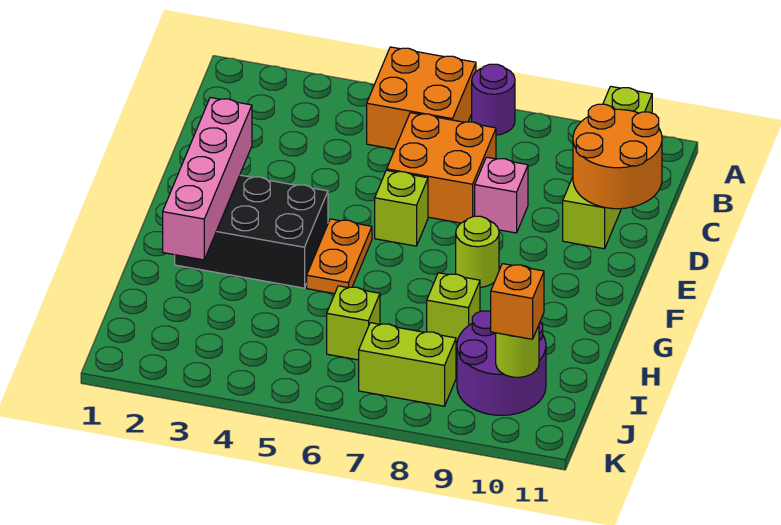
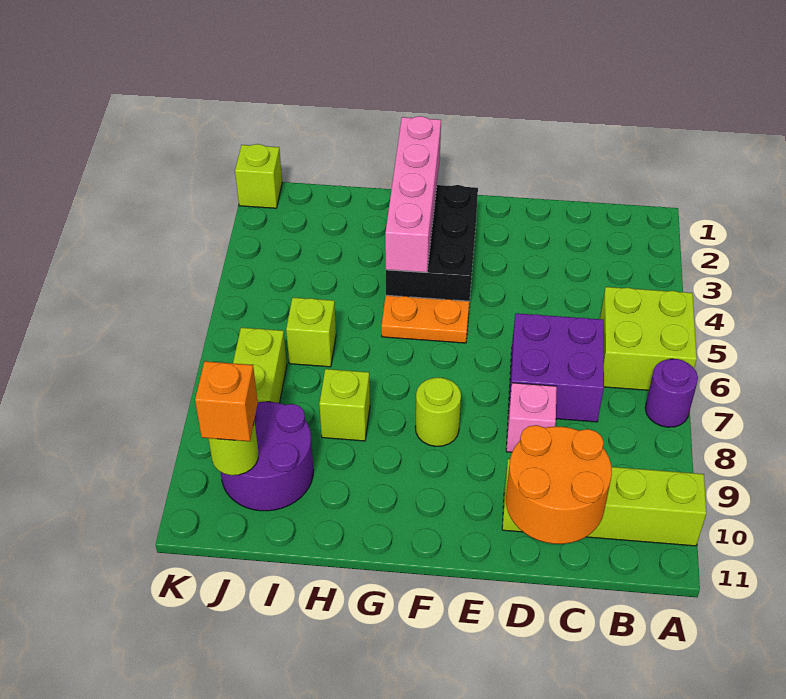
orange 2x2 brick [367,47,476,149] -> lime 2x2 brick [600,287,697,390]
orange 2x2 brick [387,113,496,223] -> purple 2x2 brick [508,313,604,422]
pink 1x4 brick [163,98,252,260] -> pink 1x4 brick turned to [385,116,441,272]
lime 1x1 brick [375,170,428,246] -> lime 1x1 brick moved to [235,144,282,208]

